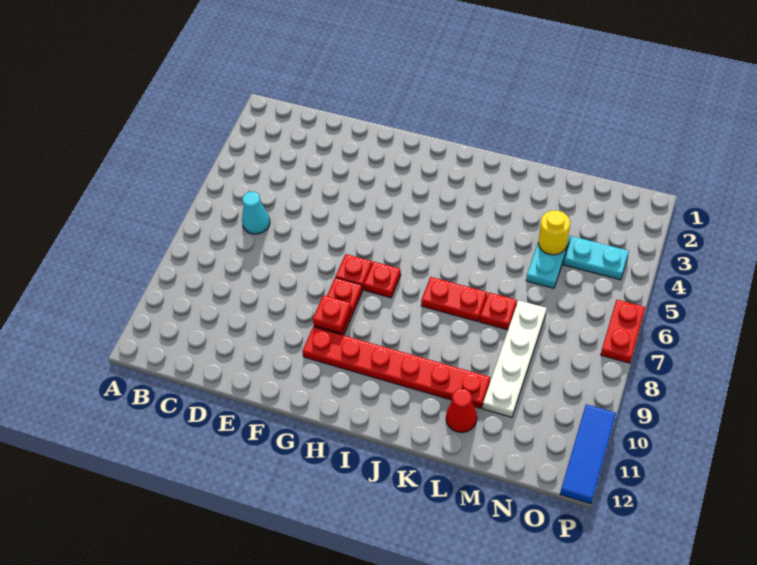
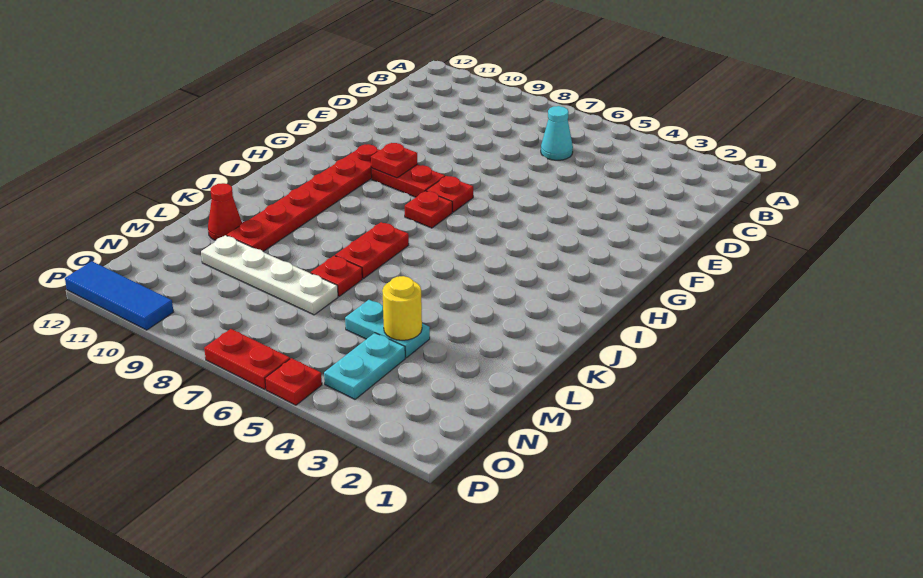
none -> red 1x1 plate [265,358,322,405]

